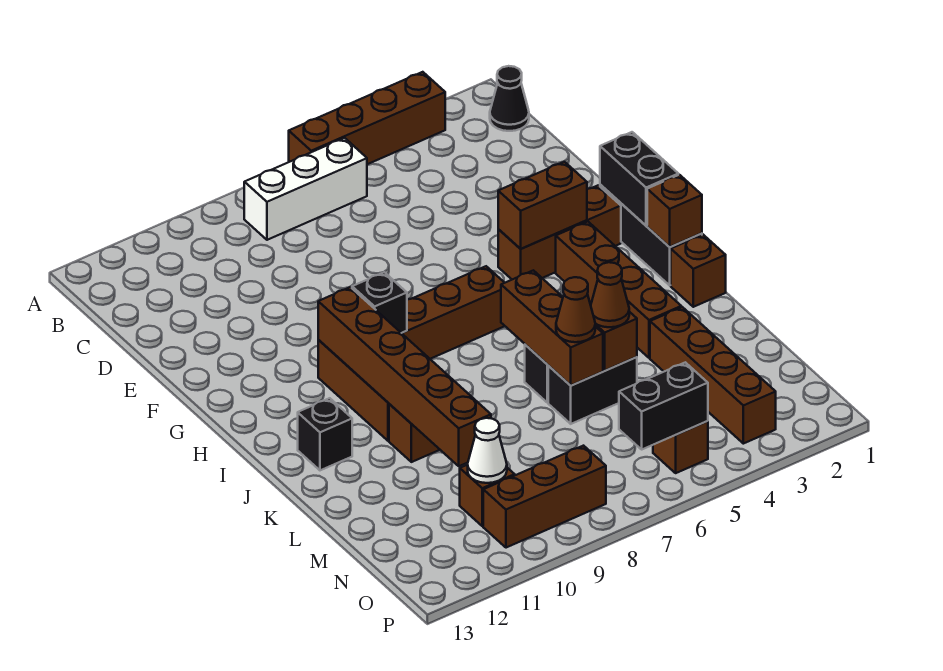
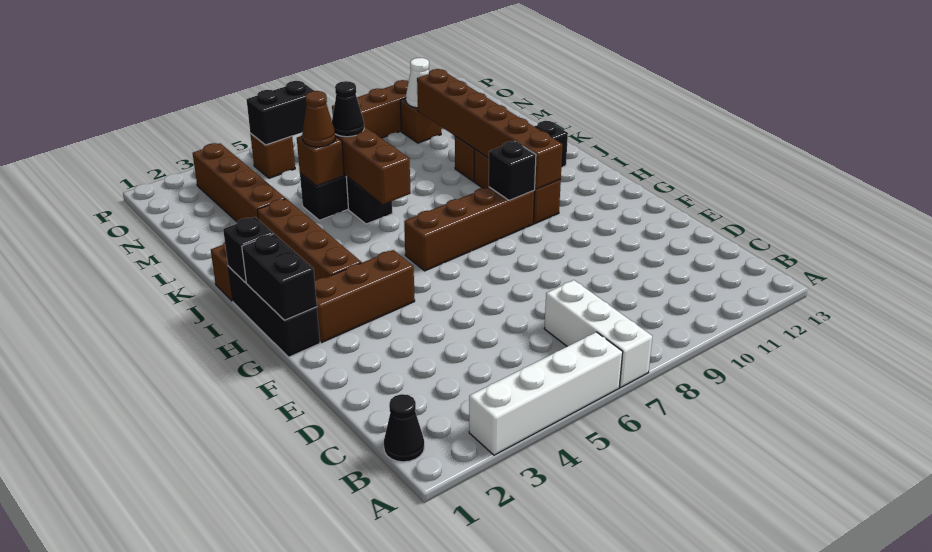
brown 1x4 brick [289,72,445,164] -> white 1x4 brick [469,332,623,455]
white 1x3 brick [244,138,367,240] -> white 1x3 brick turned to [544,280,653,387]
brown 1x2 brick [498,162,587,249] -> none
brown 1x1 brick [647,175,702,247] -> black 1x1 brick [223,217,273,283]
brown 1x1 cone [556,277,595,342] -> black 1x1 cone [332,81,364,137]

